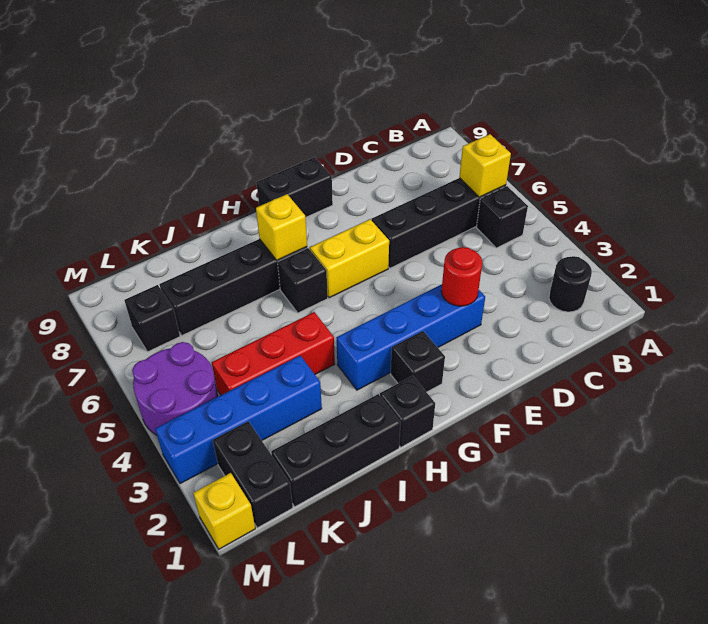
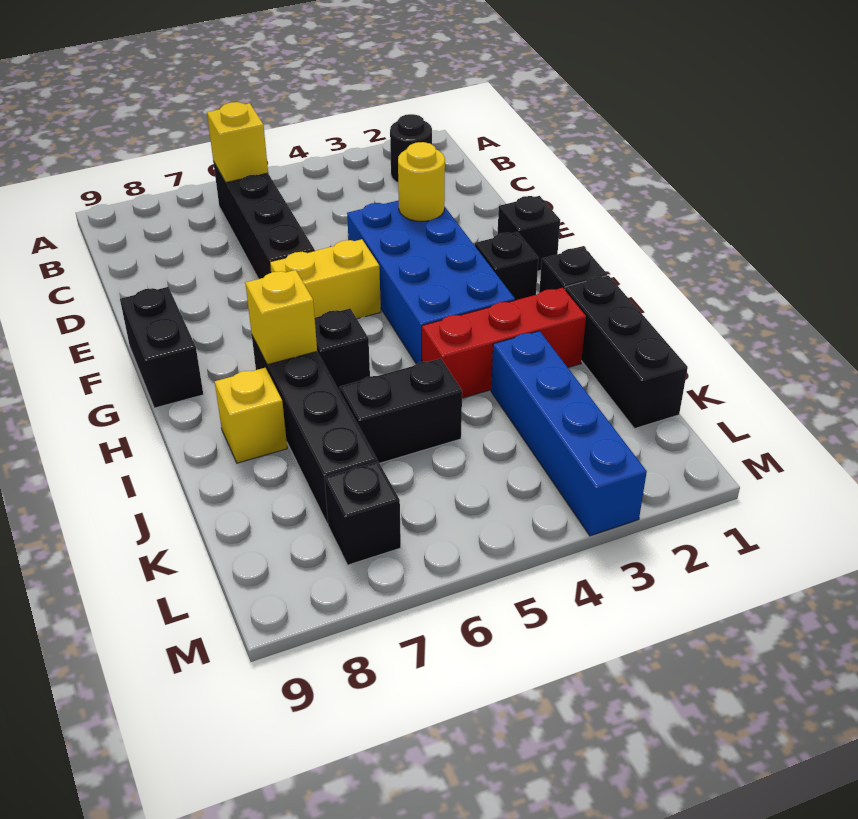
black 1x1 brick [476,186,528,248] -> black 1x1 brick moved to [498,196,560,271]
blue 1x4 brick [337,284,485,390] -> blue 2x4 brick [347,200,515,364]
red 1x1 round brick [441,247,482,306] -> yellow 1x1 round brick [398,142,445,221]
yellow 1x2 brick [310,219,389,298] -> yellow 1x2 brick turned to [270,239,381,319]
red 1x3 brick [212,312,335,395] -> red 1x3 brick turned to [422,288,586,398]
black 1x2 brick [213,421,293,528] -> black 1x2 brick moved to [340,358,462,463]
purple 2x2 round brick [132,342,218,435] -> none
yellow 1x1 brick [193,473,255,549] -> yellow 1x1 brick moved to [215,368,287,463]

